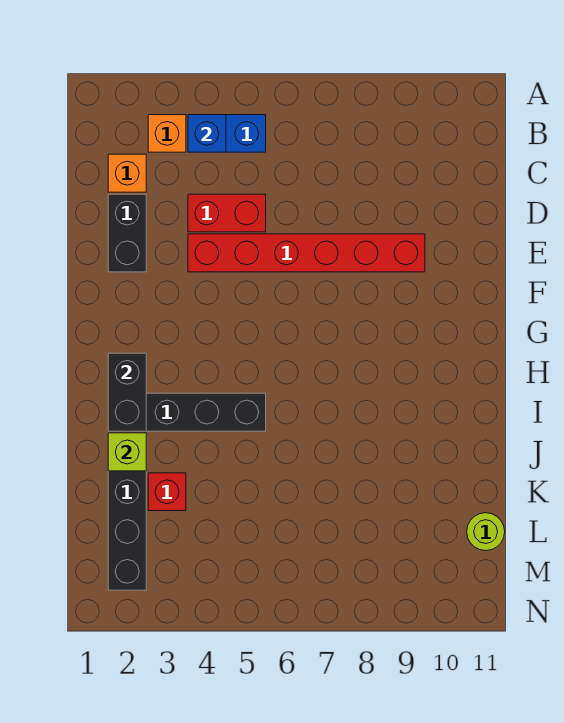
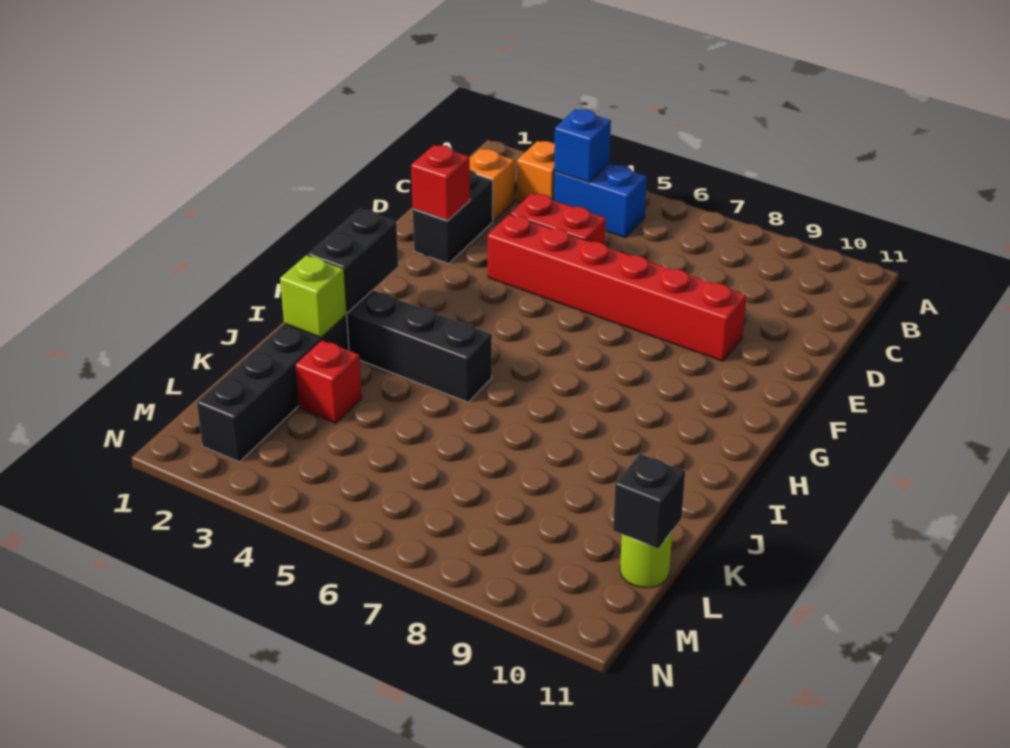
none -> red 1x1 brick [411,145,470,221]
none -> black 1x1 brick [613,454,685,548]

